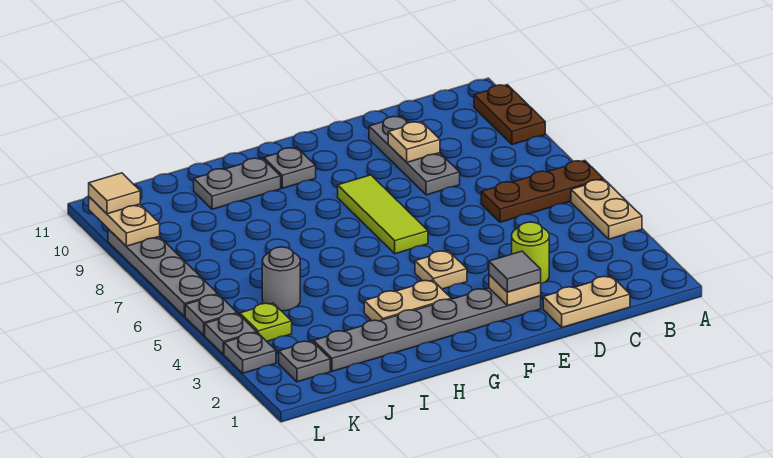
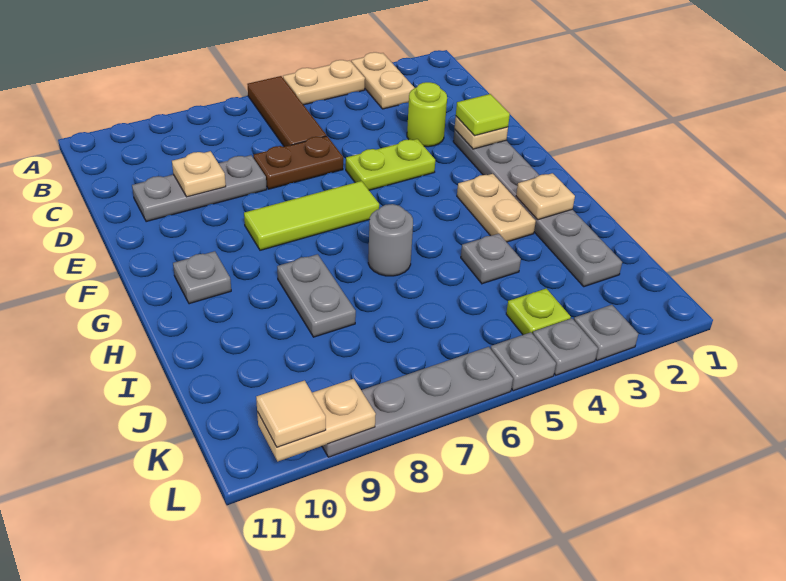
brown 1x3 plate [481,161,603,222] -> brown 1x3 tile [247,76,326,147]
brown 1x2 plate [474,85,545,145] -> brown 1x2 plate moved to [253,136,343,189]
tan 1x2 plate [543,276,630,327] -> tan 1x2 plate moved to [351,52,414,109]
grey 1x1 tile [489,251,541,292] -> lime 1x1 tile [456,94,510,136]
none -> lime 1x2 plate [346,139,435,190]
tan 1x1 plate [415,251,467,289] -> tan 1x1 plate moved to [516,173,575,220]
grey 1x2 plate [194,158,281,209] -> grey 1x2 plate moved to [277,254,356,337]
grey 1x1 round brick [262,247,300,311] -> grey 1x1 round brick moved to [368,204,413,276]
grey 1x1 plate [279,341,330,382] -> grey 1x1 plate moved to [461,234,521,284]

